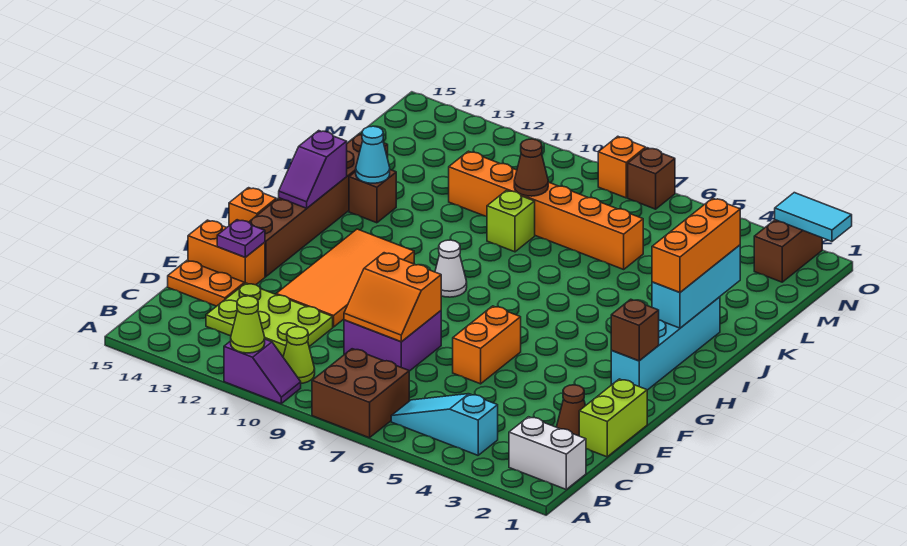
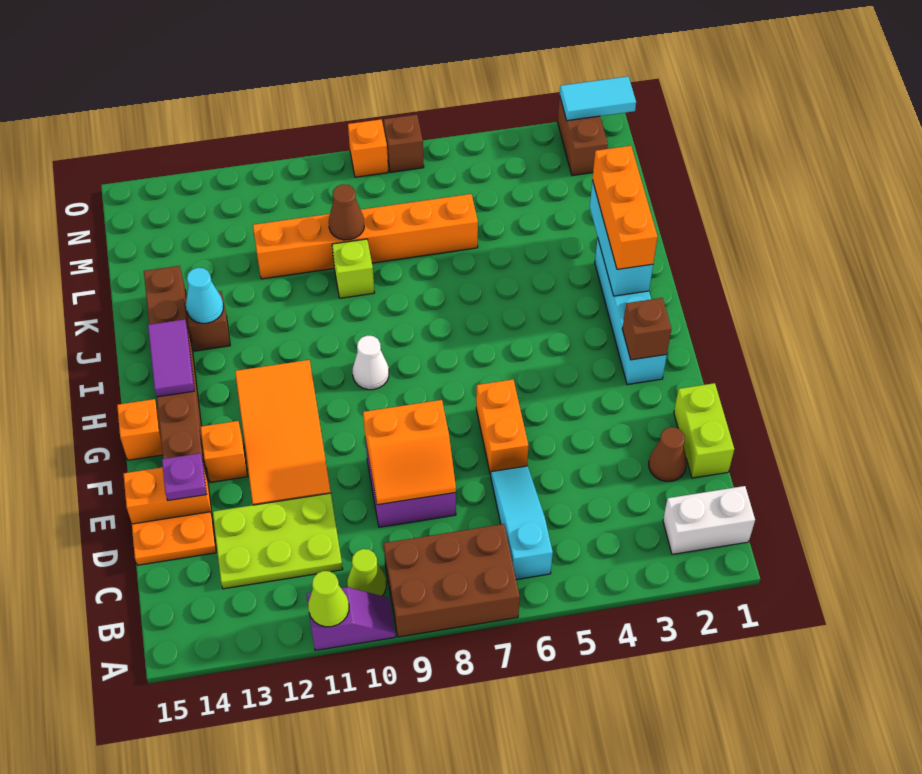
brown 2x2 brick [312,349,409,438] -> brown 2x3 brick [384,524,520,637]
cyan 1x3 slope [391,394,498,455] -> cyan 1x3 slope turned to [490,466,553,580]
none -> orange 1x1 brick [201,421,247,482]
purple 1x2 slope [279,131,347,208] -> purple 1x2 tile [148,319,194,397]

